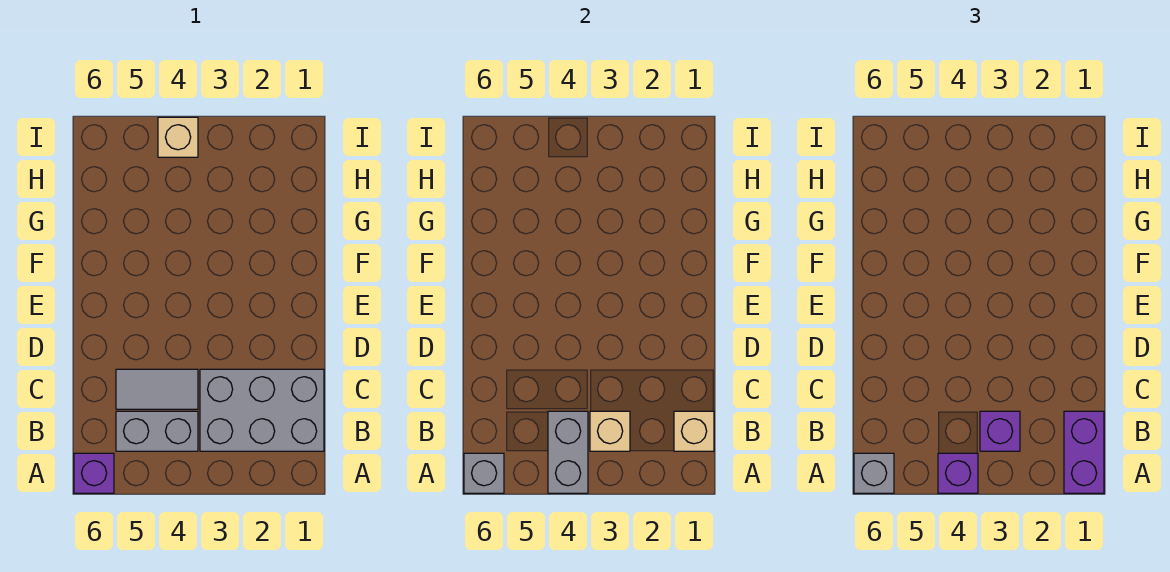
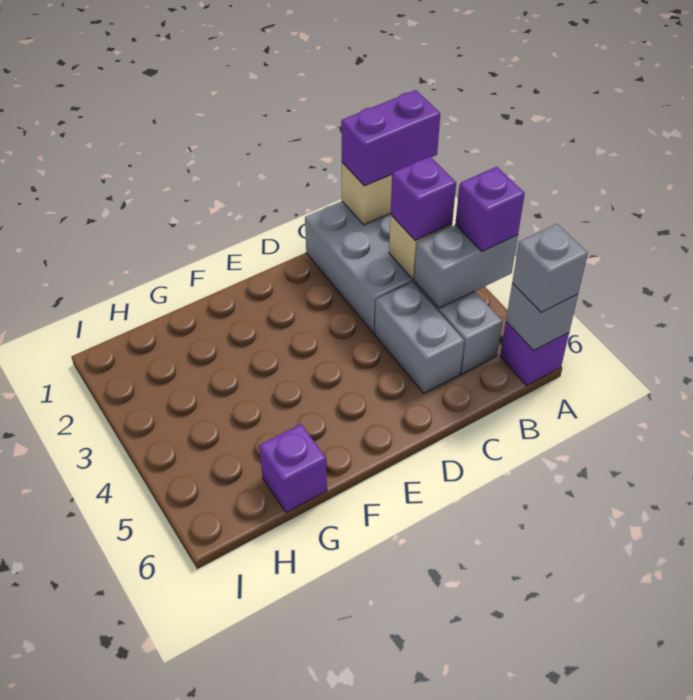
grey 1x2 tile [116,369,198,409] -> grey 1x2 brick [375,282,464,393]
none -> purple 1x1 brick [259,424,327,513]
tan 1x1 brick [158,117,198,157] -> none

